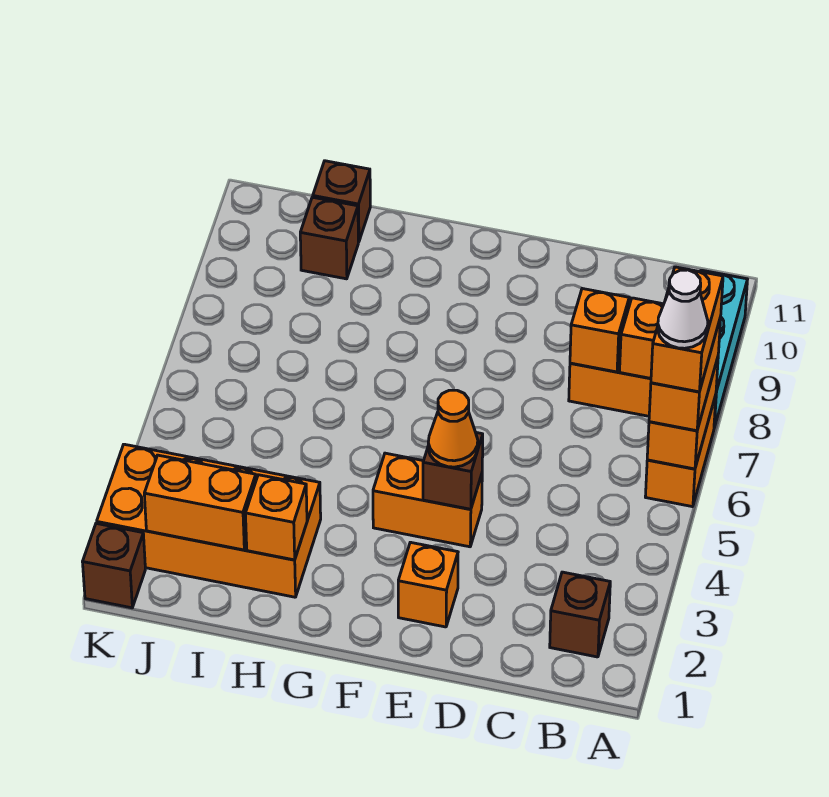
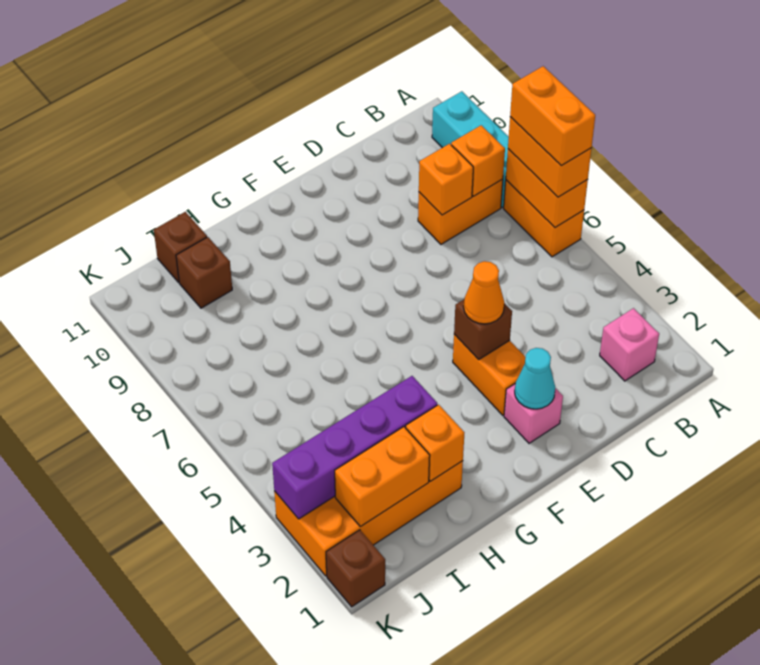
white 1x1 cone [658,270,708,348] -> none
brown 1x1 brick [550,572,610,657] -> pink 1x1 brick [600,308,659,381]
orange 1x1 brick [398,542,458,627] -> pink 1x1 brick [504,384,563,443]
none -> cyan 1x1 cone [515,348,555,409]
orange 1x2 brick [373,453,482,547] -> orange 1x2 brick turned to [453,334,526,415]
none -> purple 1x4 brick [272,376,437,519]

